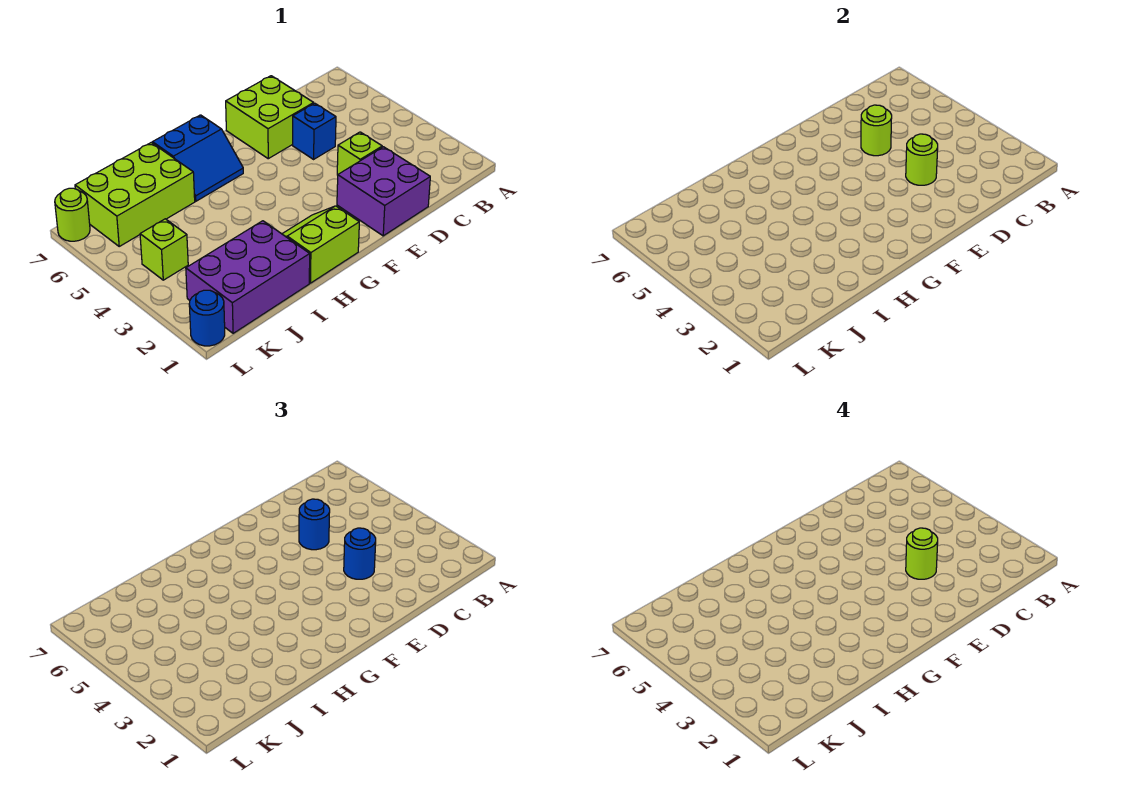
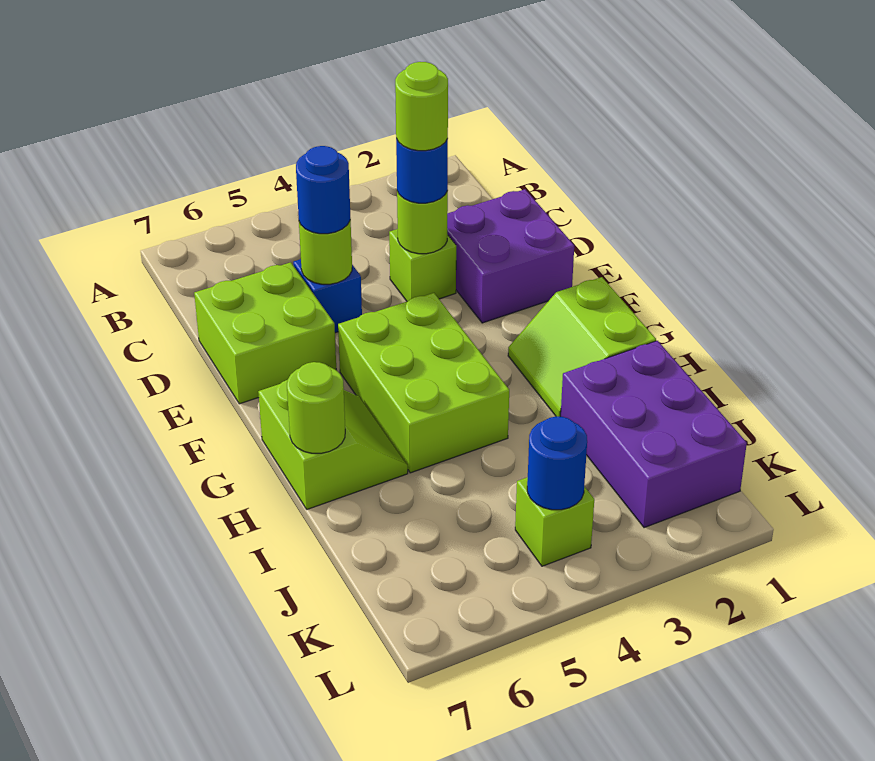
blue 2x2 slope [153,115,243,201] -> lime 2x2 slope [258,380,408,509]
lime 2x3 brick [75,143,195,246] -> lime 2x3 brick moved to [338,293,509,473]
blue 1x1 round brick [189,290,225,346] -> blue 1x1 round brick moved to [527,417,587,510]
lime 1x1 round brick [55,188,90,241] -> lime 1x1 round brick moved to [287,362,345,453]

